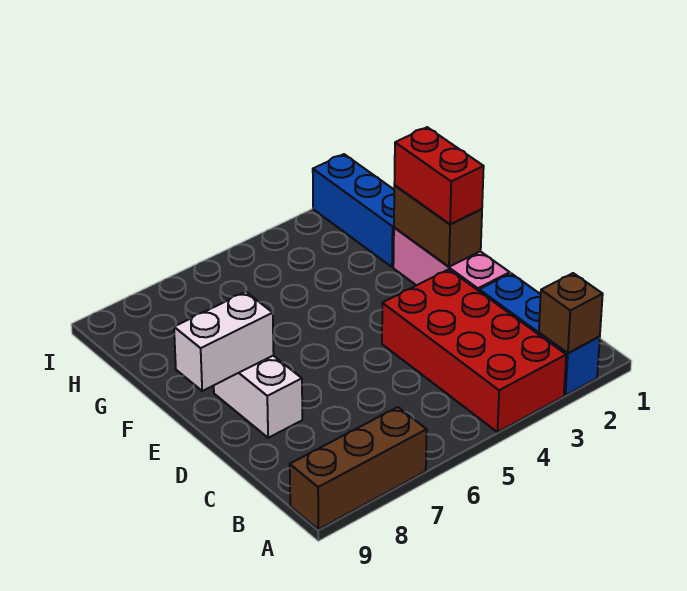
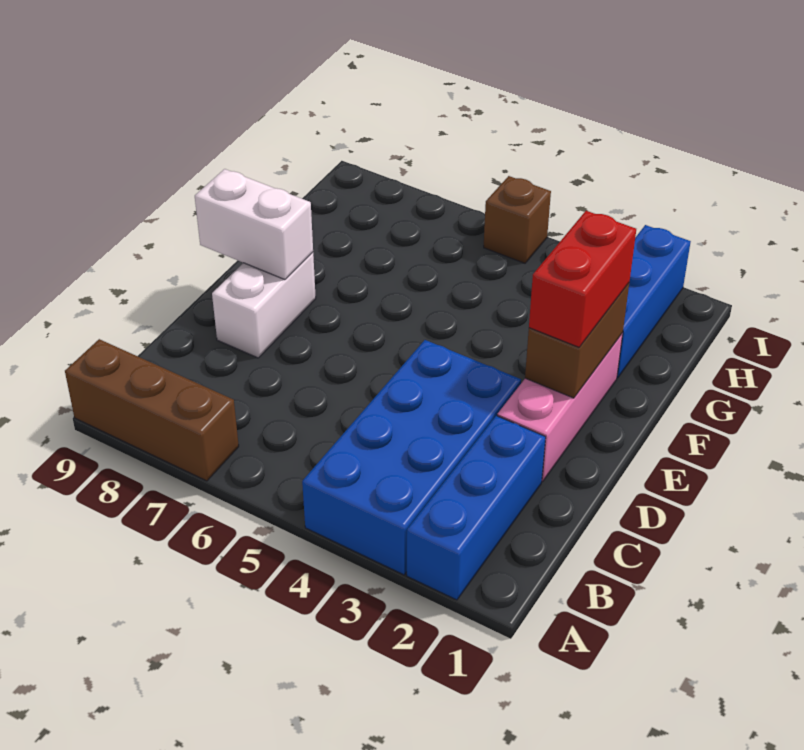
brown 1x1 brick [539,273,603,353] -> brown 1x1 brick moved to [484,176,551,263]
red 2x4 brick [382,269,566,432] -> blue 2x4 brick [302,340,521,575]

